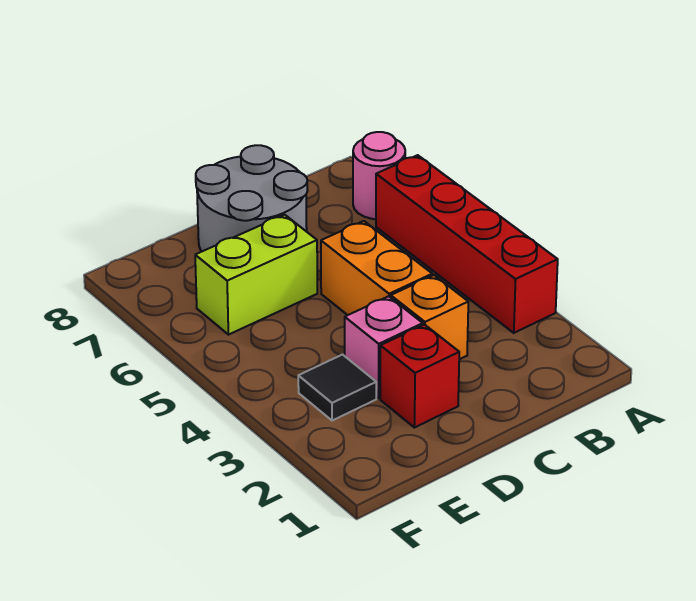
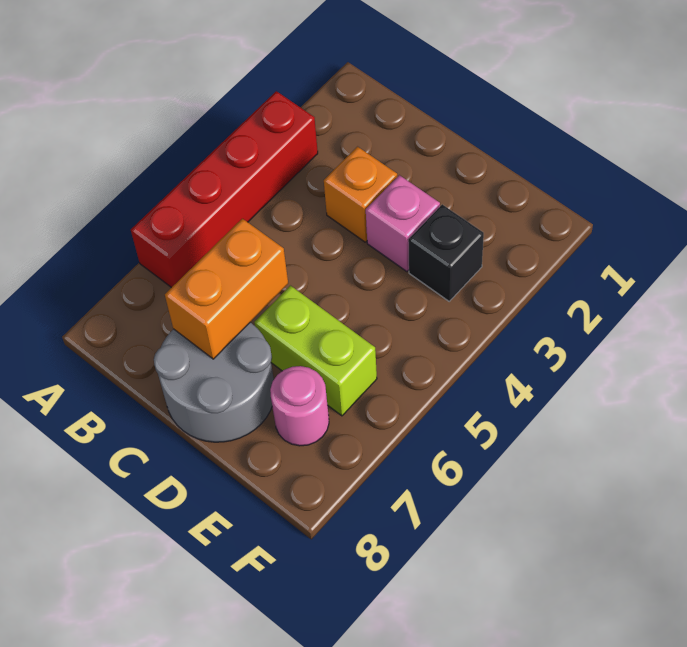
pink 1x1 round brick [353,132,405,219] -> pink 1x1 round brick moved to [270,366,329,446]
orange 1x2 brick [321,221,432,315] -> orange 1x2 brick moved to [165,219,288,359]
red 1x1 brick [380,325,459,428] -> none
black 1x1 tile [298,355,376,421] -> black 1x1 brick [408,204,484,301]

